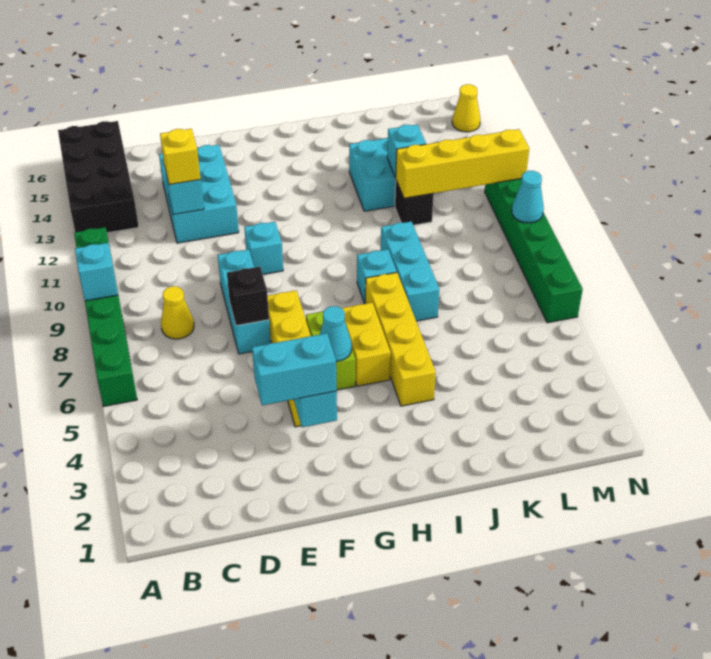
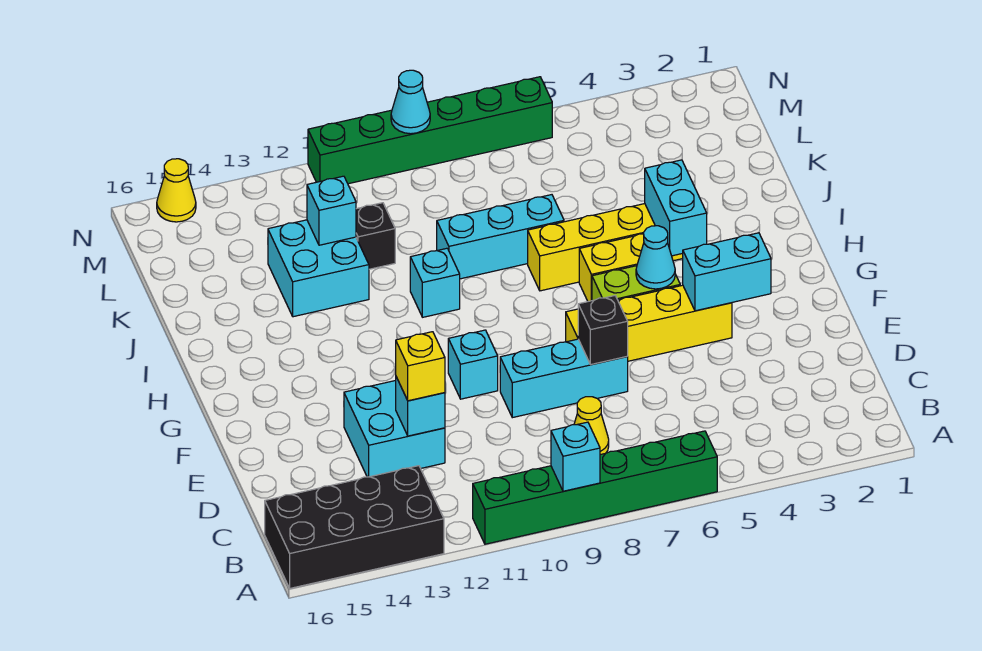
cyan 2x3 brick [159,145,239,243] -> cyan 2x2 brick [344,381,445,477]
cyan 1x2 brick [252,333,337,405] -> cyan 1x2 brick moved to [645,160,707,256]
cyan 1x1 brick [357,249,397,304] -> cyan 1x1 brick moved to [410,248,460,317]
yellow 1x4 brick [395,129,529,198] -> none

